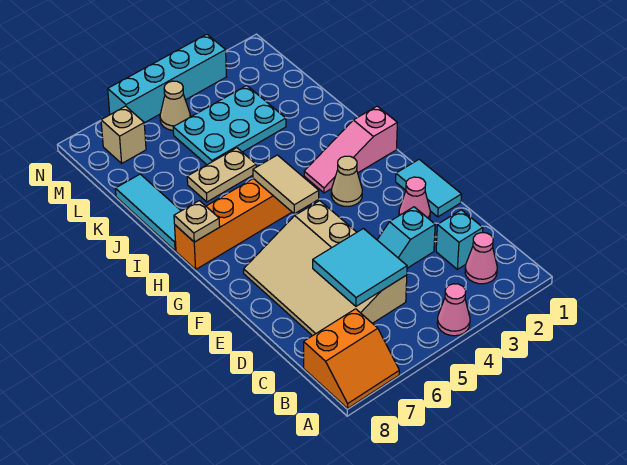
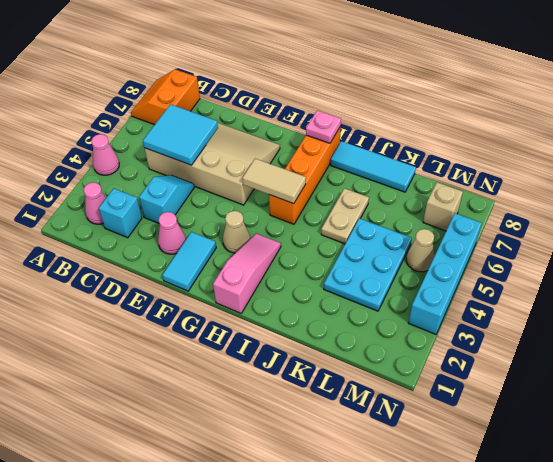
cyan 1x2 tile [396,159,462,217] -> cyan 1x2 tile turned to [163,232,216,291]
tan 1x1 plate [174,201,220,242] -> pink 1x1 plate [306,110,341,143]

